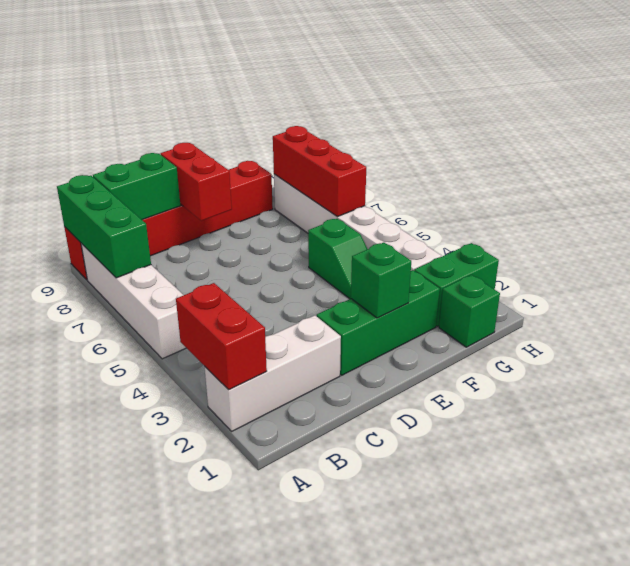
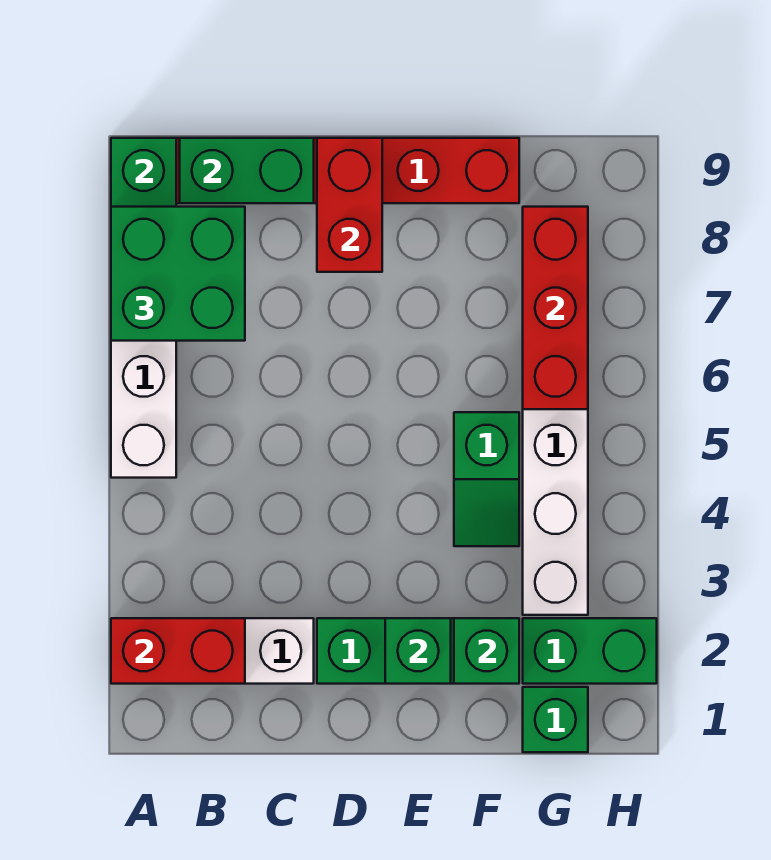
red 1x2 brick [176,283,267,389] -> red 1x2 brick turned to [111,618,245,684]
none -> green 2x2 brick [111,207,245,341]
none -> green 1x1 brick [454,618,519,684]

